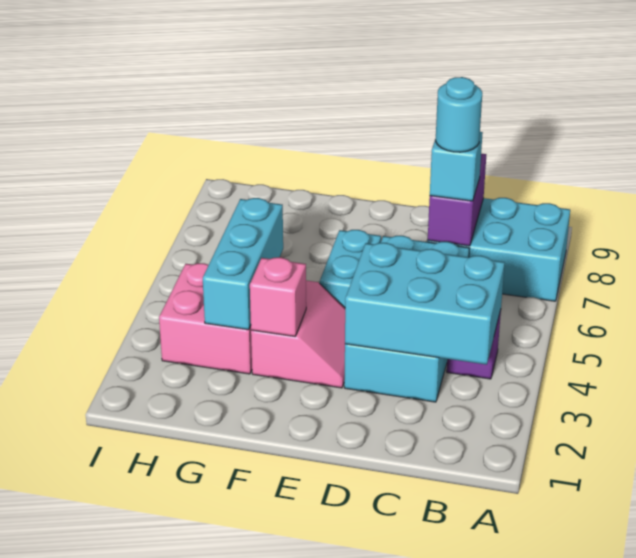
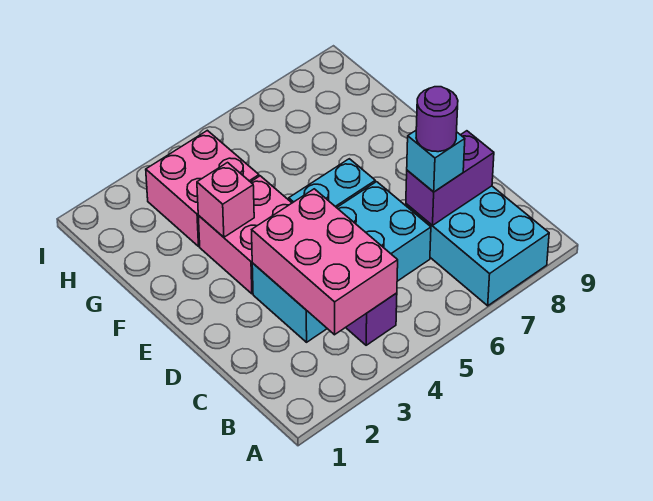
cyan 2x3 brick [345,243,505,365] -> pink 2x3 brick [252,189,398,335]
cyan 1x1 round brick [436,77,482,152] -> purple 1x1 round brick [416,87,458,152]
pink 2x2 slope [251,280,345,388] -> pink 2x2 brick [198,176,292,294]
cyan 1x3 brick [203,198,283,330] -> none

